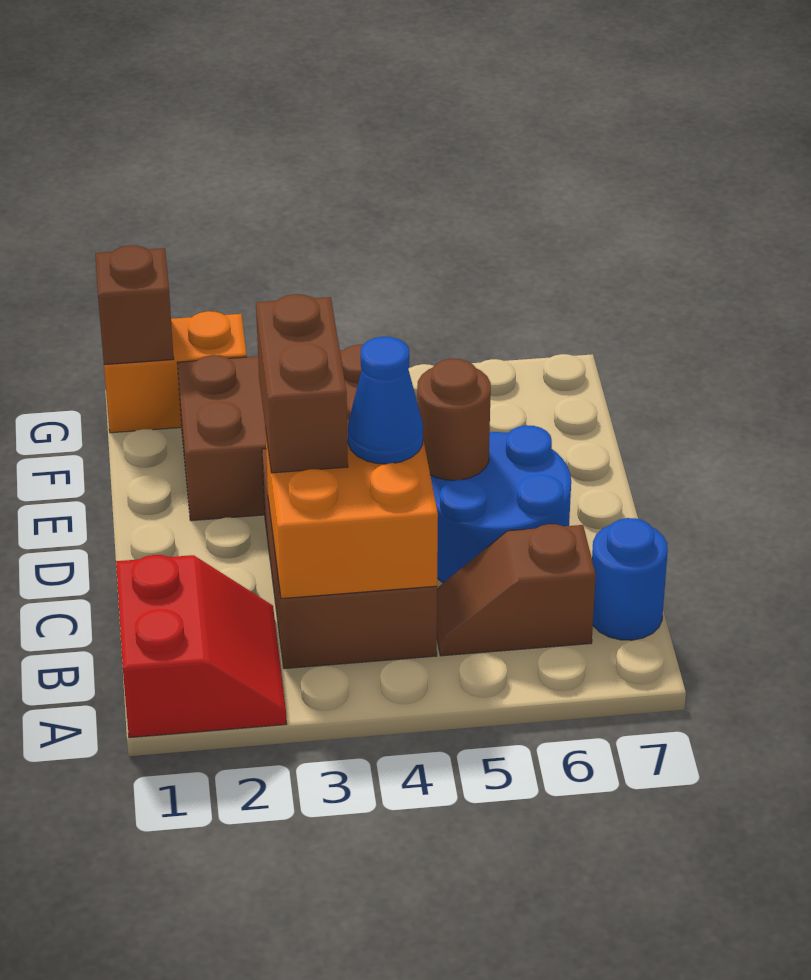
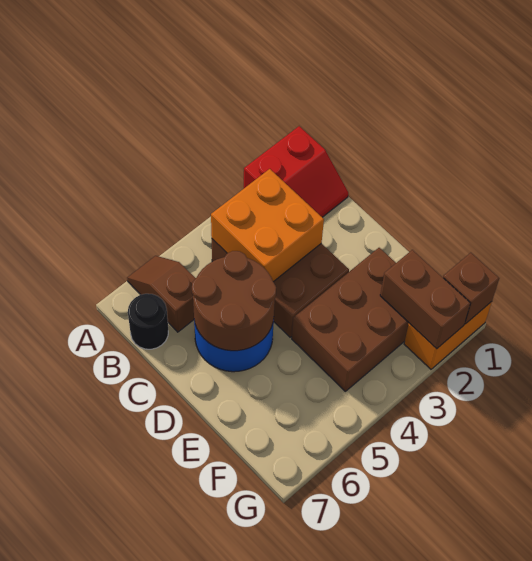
red 2x2 slope [116,555,287,738] -> red 2x2 slope turned to [244,126,348,217]
brown 1x2 slope [437,524,596,656] -> brown 1x2 slope turned to [127,256,195,332]
blue 1x1 round brick [592,518,668,640] -> black 1x1 round brick [128,294,168,349]
brown 1x2 brick [256,294,348,473] -> brown 1x2 brick moved to [380,250,470,349]
blue 1x1 cone [348,337,423,464] -> none
brown 1x1 round brick [417,359,491,480] -> brown 2x2 round brick [192,251,276,351]

